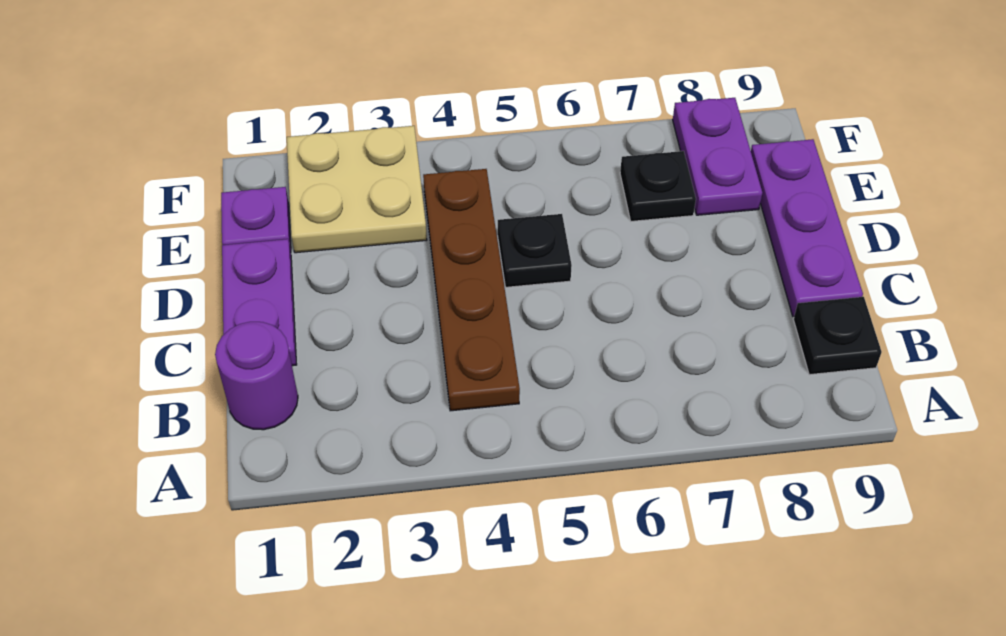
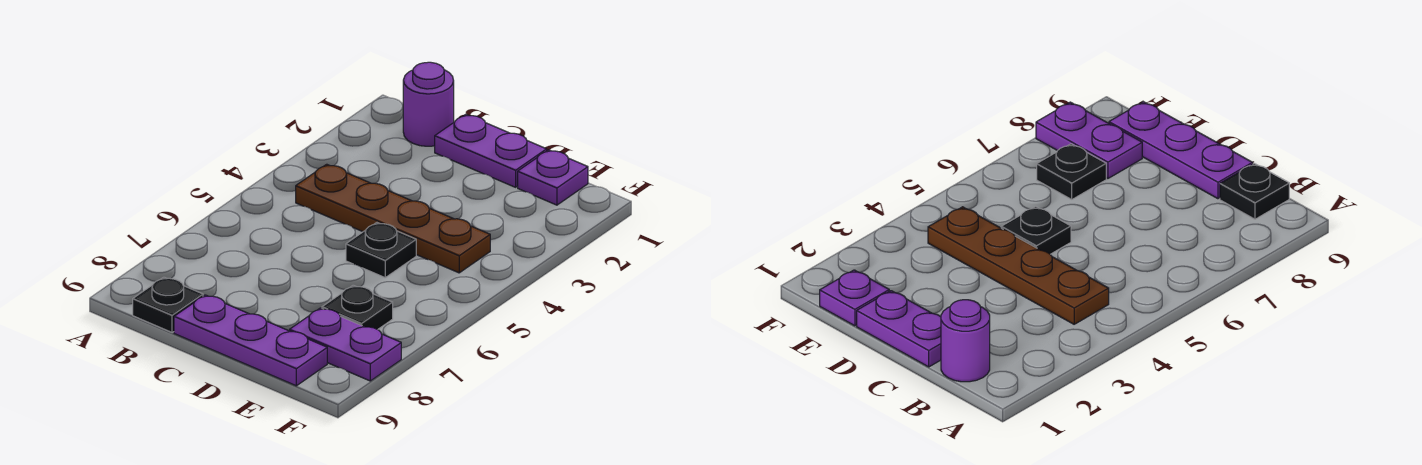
tan 2x2 plate [287,126,427,253] -> none

